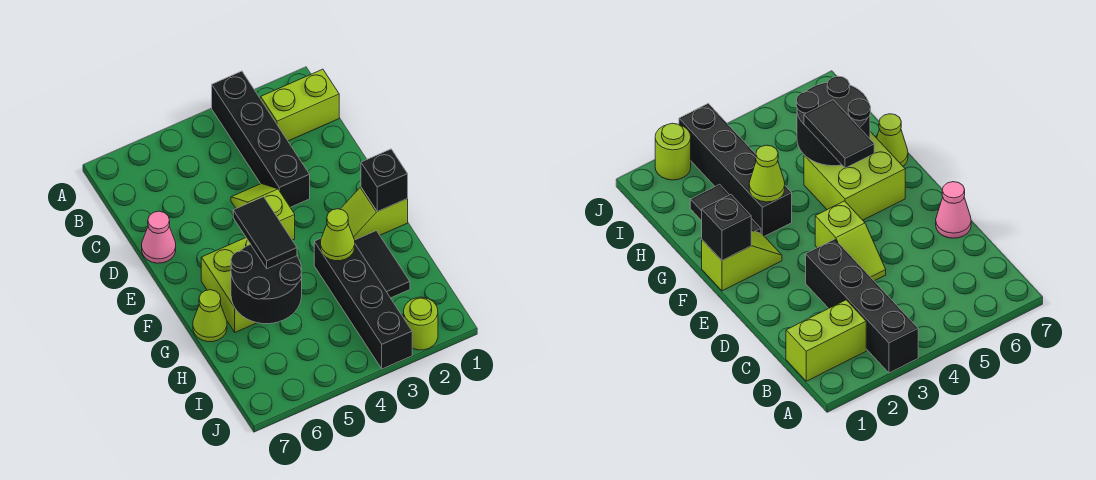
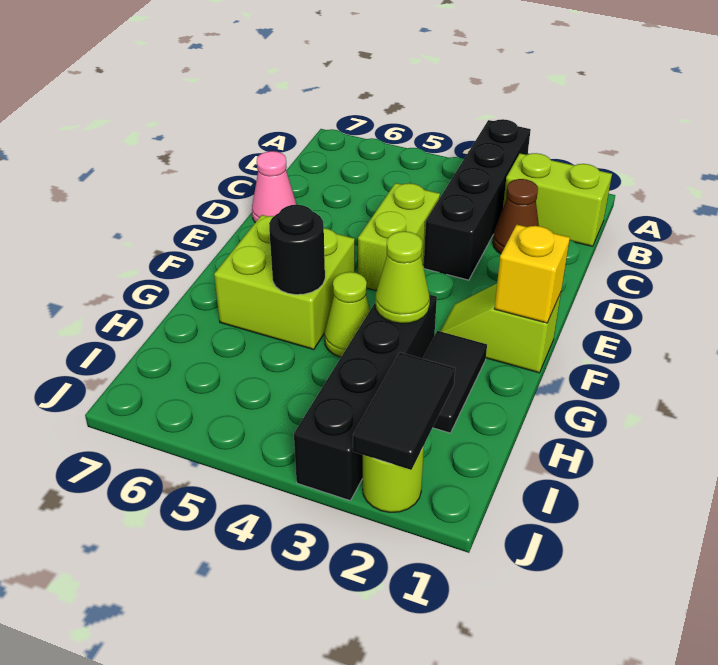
none -> brown 1x1 cone [493,179,539,254]
lime 1x2 slope [231,184,295,240] -> lime 1x2 brick [358,183,440,291]
black 1x1 brick [361,149,408,212] -> yellow 1x1 brick [494,225,570,323]
black 1x2 tile [233,197,297,269] -> black 1x2 tile moved to [353,353,455,470]
black 2x2 round brick [231,244,302,324] -> black 1x1 round brick [269,205,325,295]
lime 1x1 cone [193,290,227,342] -> lime 1x1 cone moved to [324,272,370,357]

